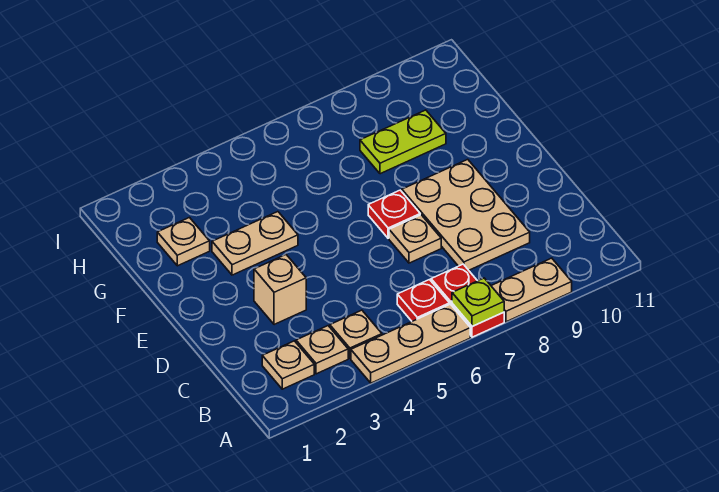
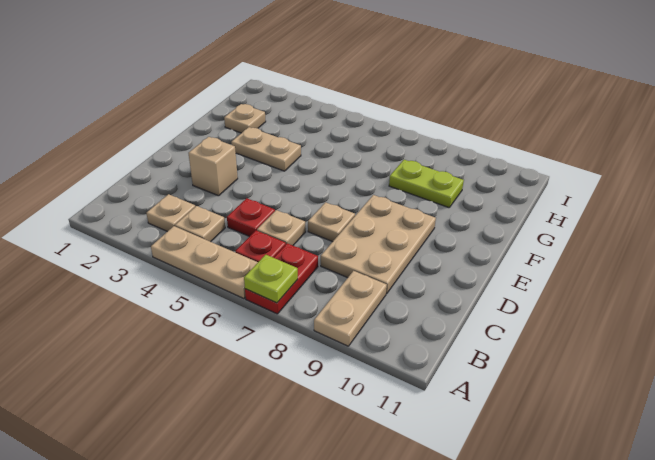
tan 1x2 plate [491,258,572,322] -> tan 1x2 plate turned to [314,271,387,346]
tan 1x1 plate [262,341,314,389] -> tan 1x1 plate moved to [257,210,306,245]
red 1x1 plate [368,190,420,238] -> red 1x1 plate moved to [227,198,275,237]

